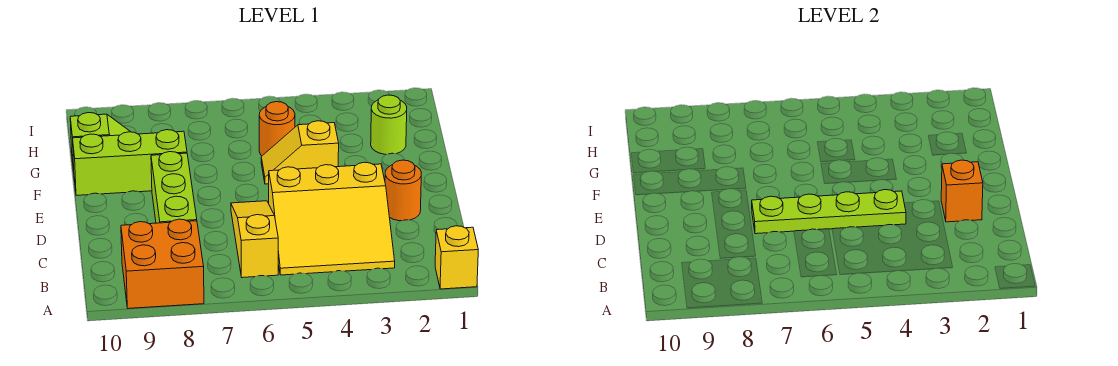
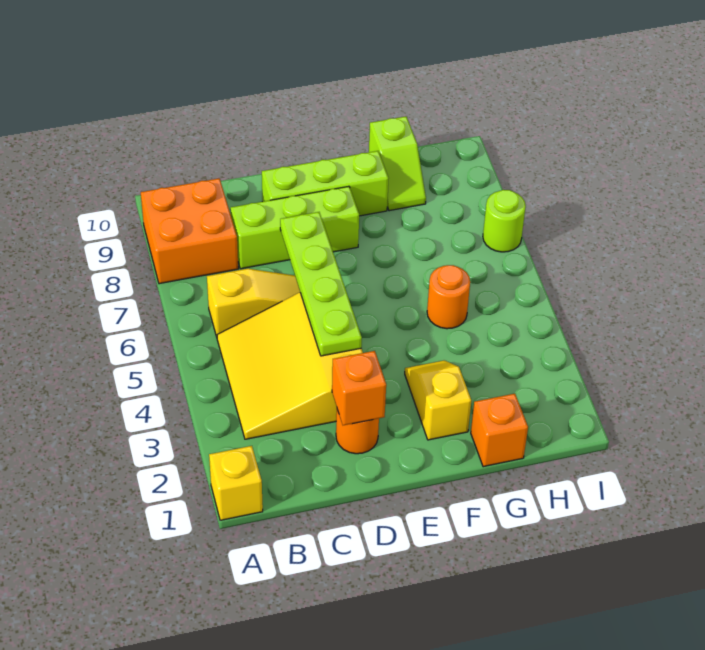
yellow 1x2 slope [261,121,339,184] -> yellow 1x2 slope moved to [405,360,471,440]
lime 1x3 brick [73,130,187,195] -> lime 1x3 brick turned to [262,151,389,216]
none -> orange 1x1 brick [471,394,528,467]
lime 1x1 round brick [371,95,407,155] -> lime 1x1 round brick moved to [483,190,526,252]

